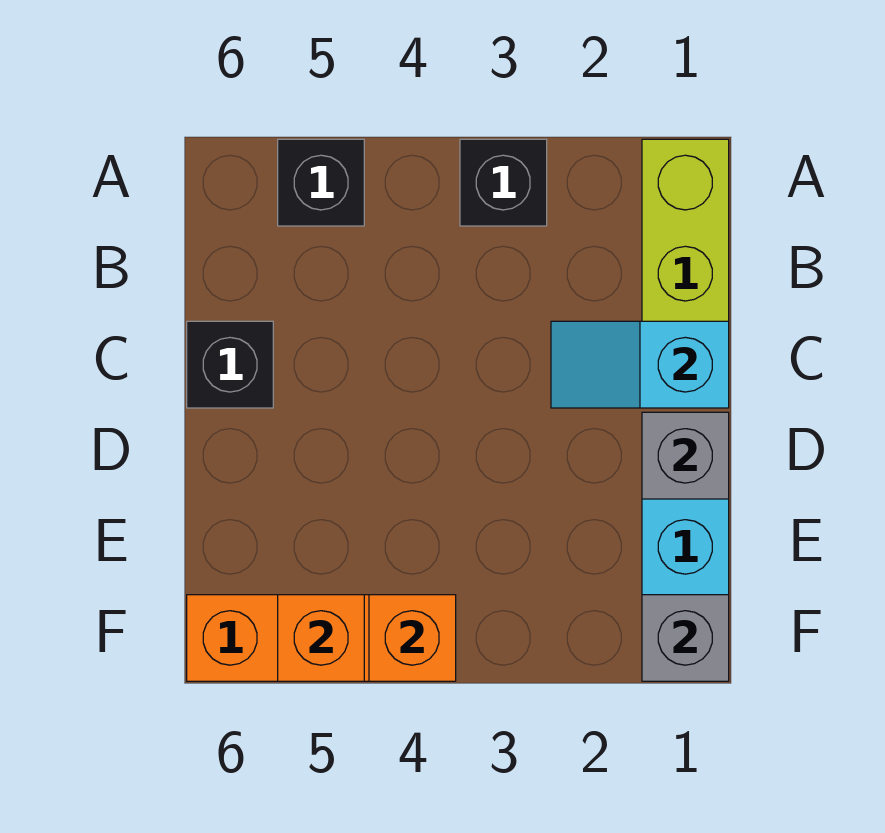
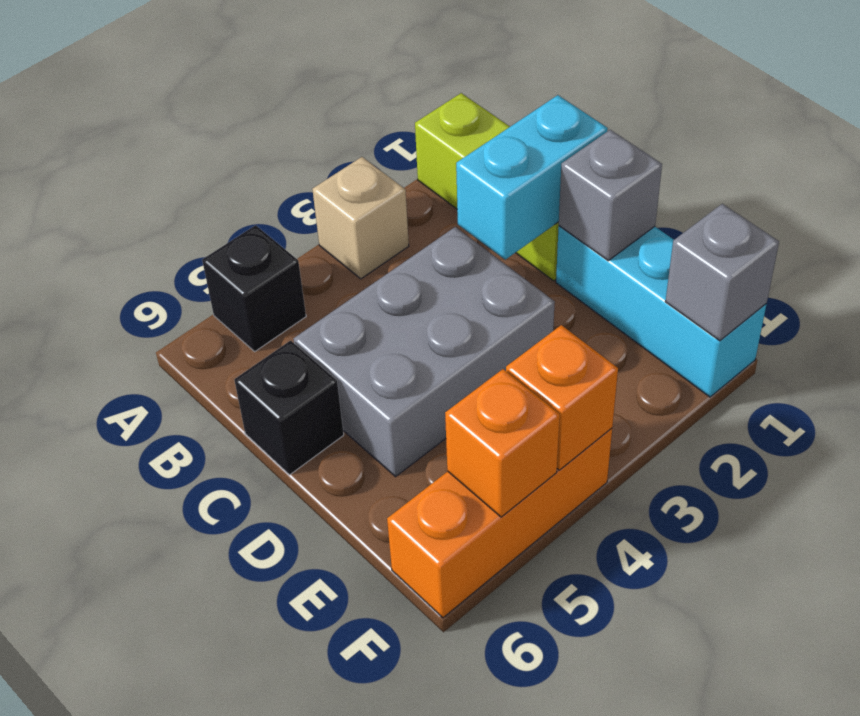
black 1x1 brick [460,139,547,226] -> tan 1x1 brick [312,157,409,279]
cyan 1x2 slope [551,321,729,408] -> cyan 1x2 brick [456,95,608,260]
none -> grey 2x3 brick [294,227,555,477]

